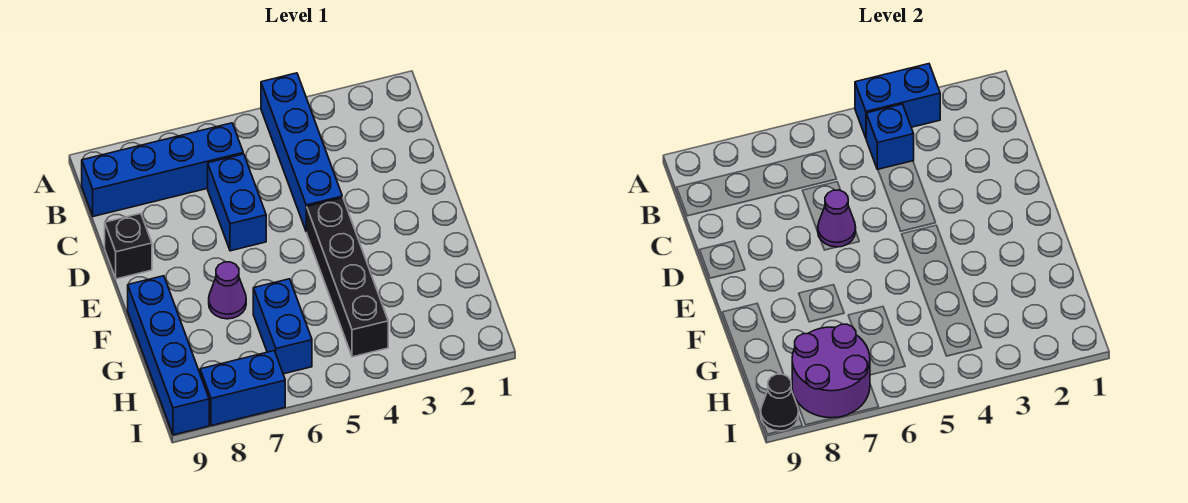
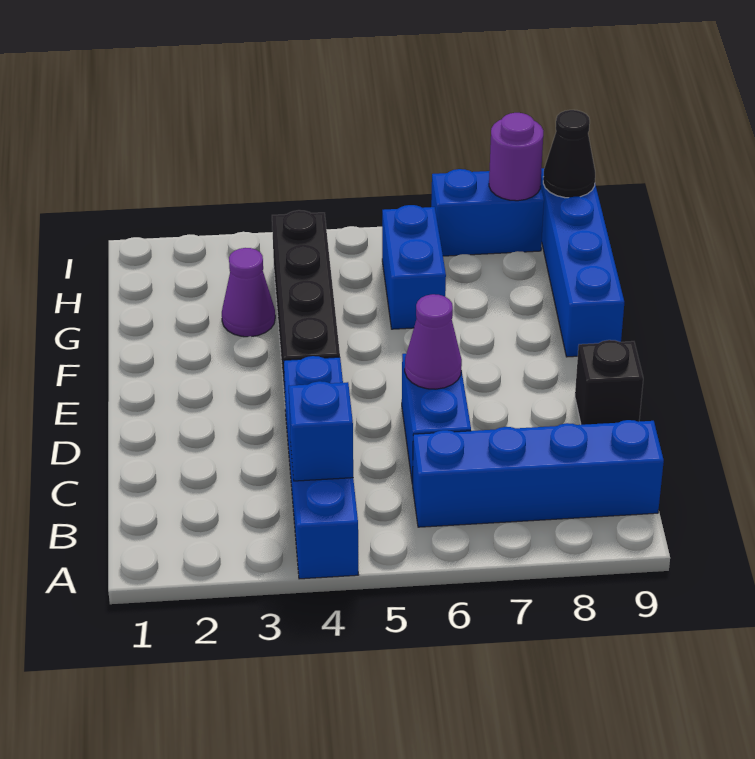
blue 1x2 brick [855,64,940,138] -> none
purple 1x1 cone [209,262,246,319] -> purple 1x1 cone moved to [222,248,275,337]
purple 2x2 round brick [792,324,870,418] -> purple 1x1 round brick [489,113,543,201]

